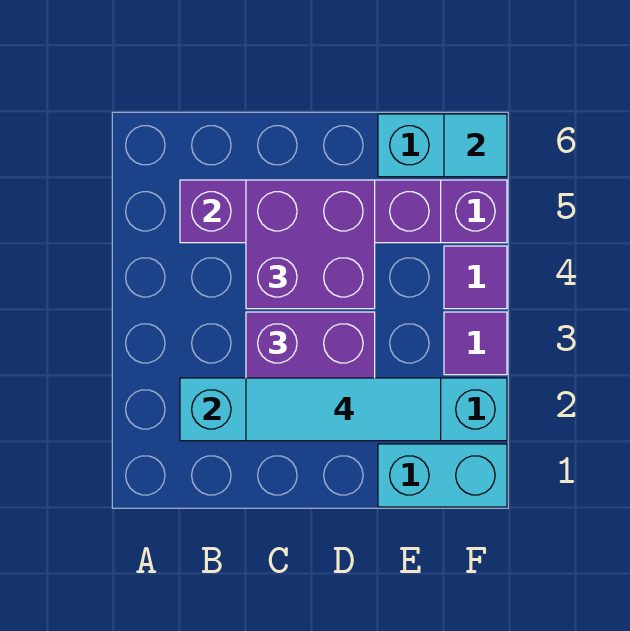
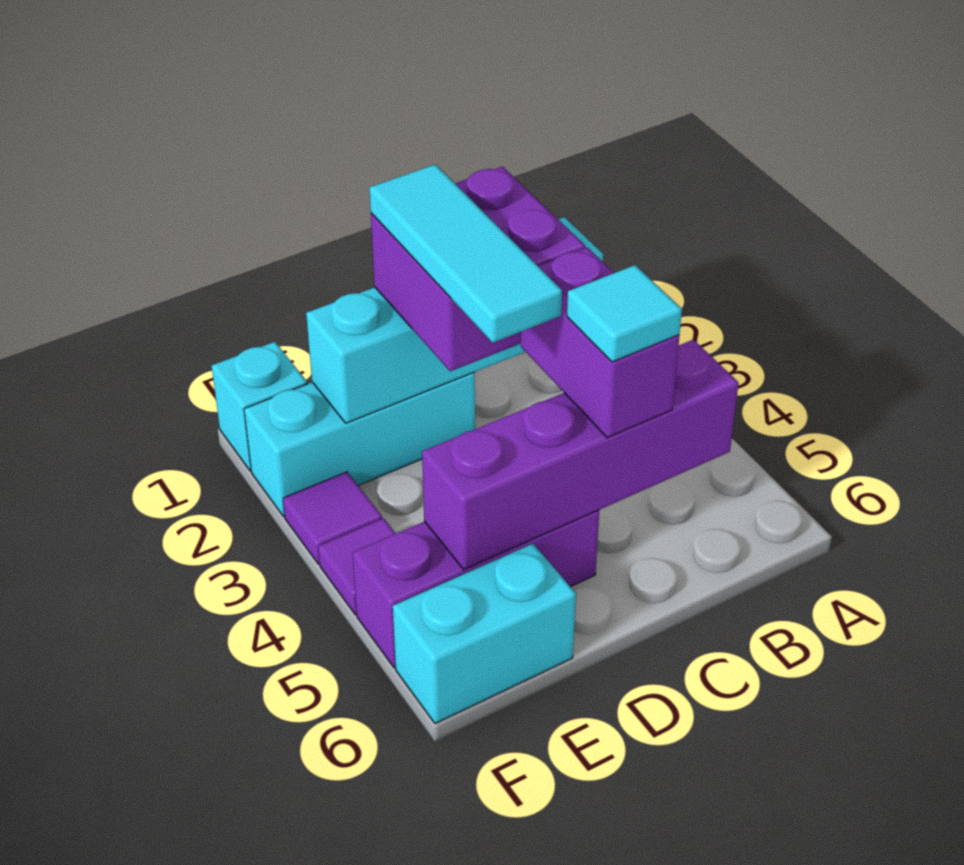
cyan 1x3 tile [246,378,441,441] -> cyan 1x3 tile turned to [369,164,562,343]
purple 2x2 brick [246,180,375,309] -> purple 1x2 brick [521,248,679,438]
cyan 1x2 brick [378,444,507,507] -> cyan 1x1 brick [212,342,307,471]
cyan 1x1 tile [444,114,507,177] -> cyan 1x1 tile moved to [567,265,682,362]

